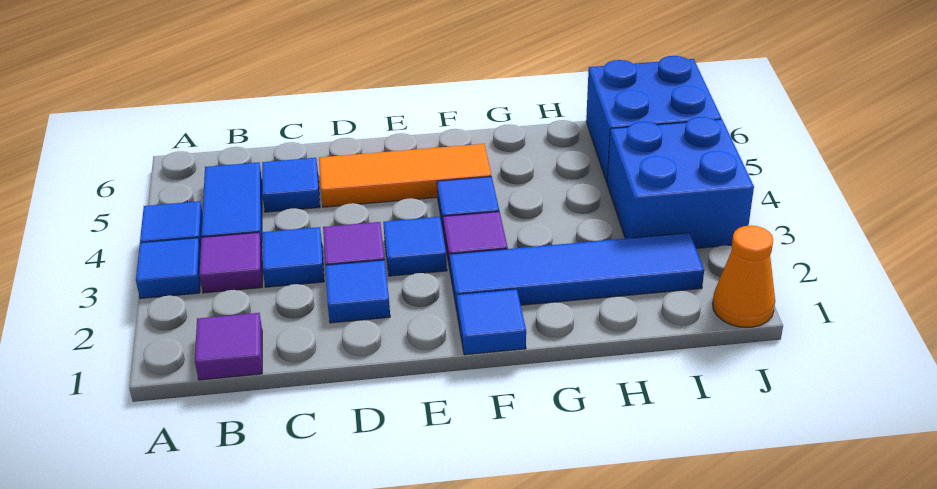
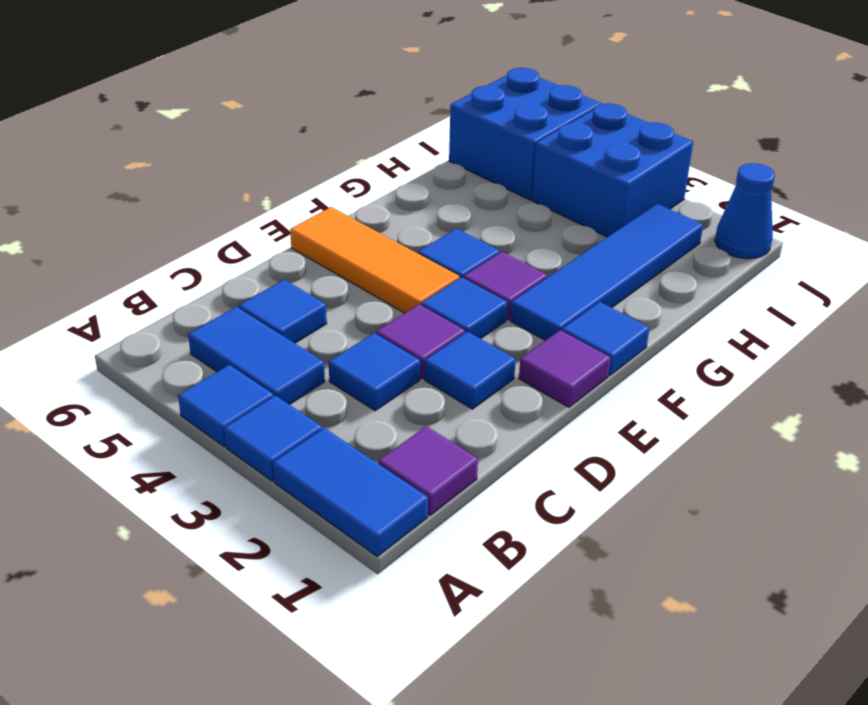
none -> blue 1x2 tile [273,428,428,557]
purple 1x1 tile [199,232,262,293] -> purple 1x1 tile moved to [519,330,611,407]
orange 1x3 tile [319,144,491,207] -> orange 1x3 tile turned to [290,207,459,313]
orange 1x1 cone [713,226,775,327] -> blue 1x1 cone [715,163,775,259]

